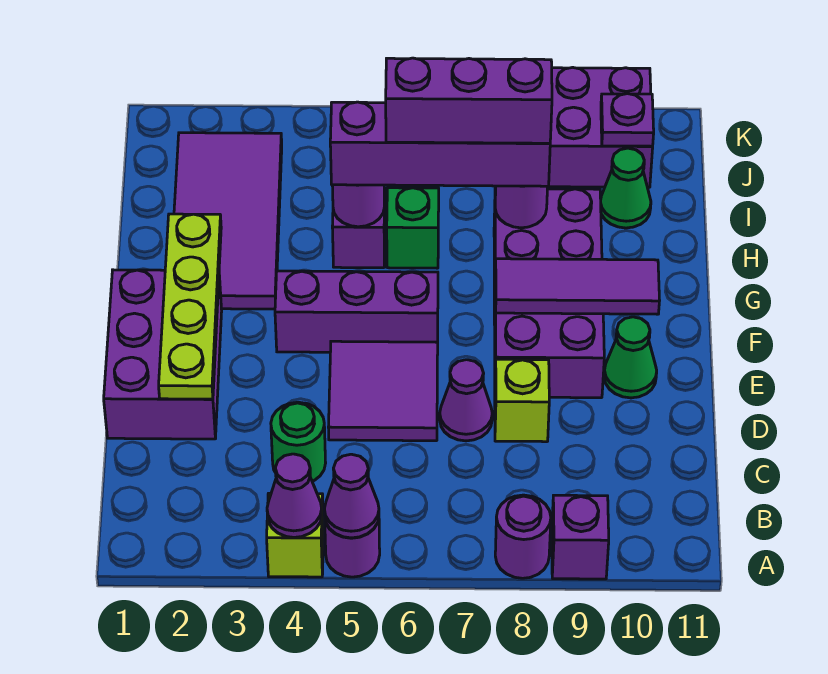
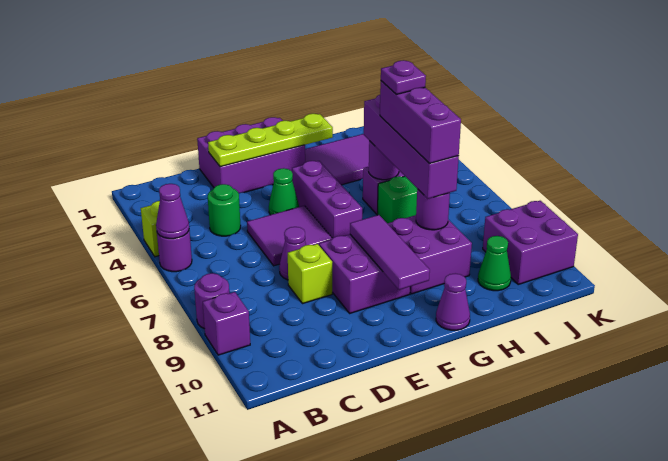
purple 1x1 cone [267,454,322,537] -> purple 1x1 cone moved to [436,273,470,330]
green 1x1 cone [604,317,657,398] -> green 1x1 cone moved to [269,168,299,215]
purple 1x1 plate [601,94,654,146] -> purple 1x1 plate moved to [381,60,426,94]

